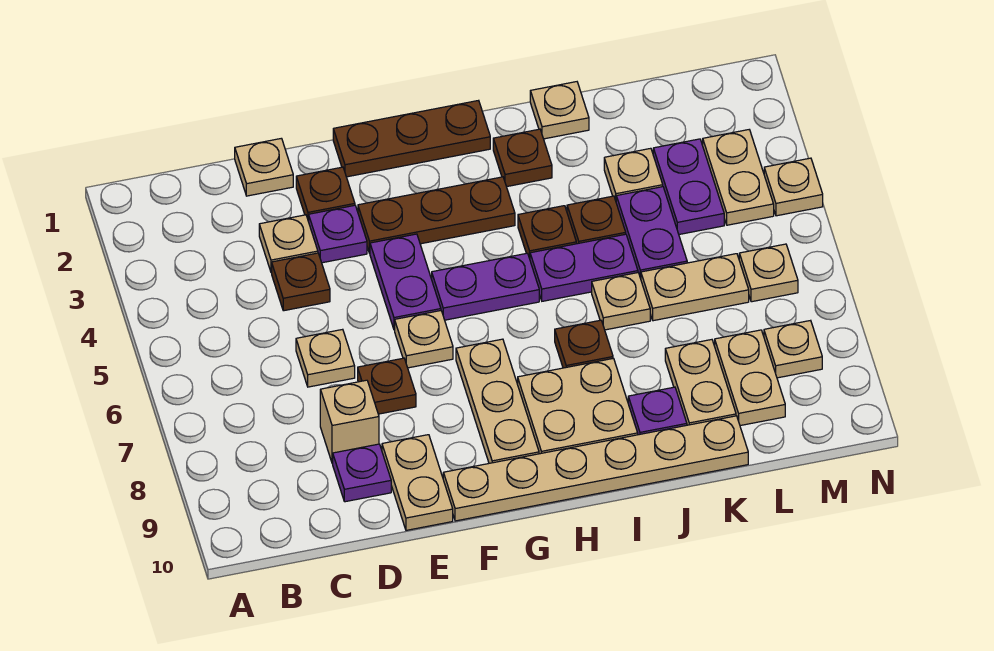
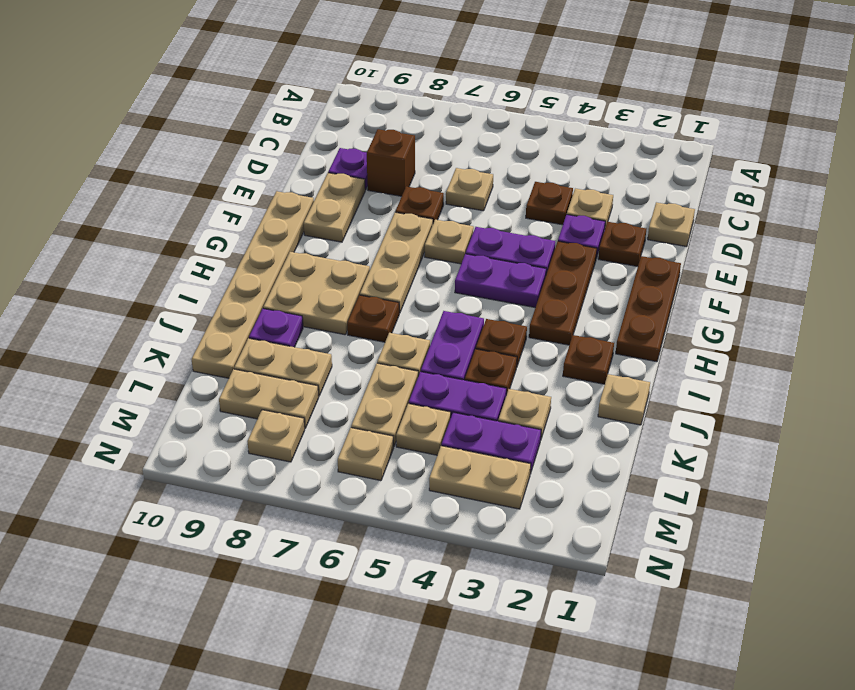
tan 1x1 brick [320,380,379,464] -> brown 1x1 brick [367,129,415,196]
tan 1x2 plate [382,435,453,530] -> tan 1x2 plate turned to [304,173,365,242]
purple 1x2 plate [432,253,539,320] -> purple 1x2 plate turned to [455,254,546,308]
tan 1x3 plate [456,339,539,463] -> tan 1x3 plate turned to [360,212,433,313]
tan 1x1 plate [764,158,823,216] -> tan 1x1 plate moved to [396,403,451,455]

